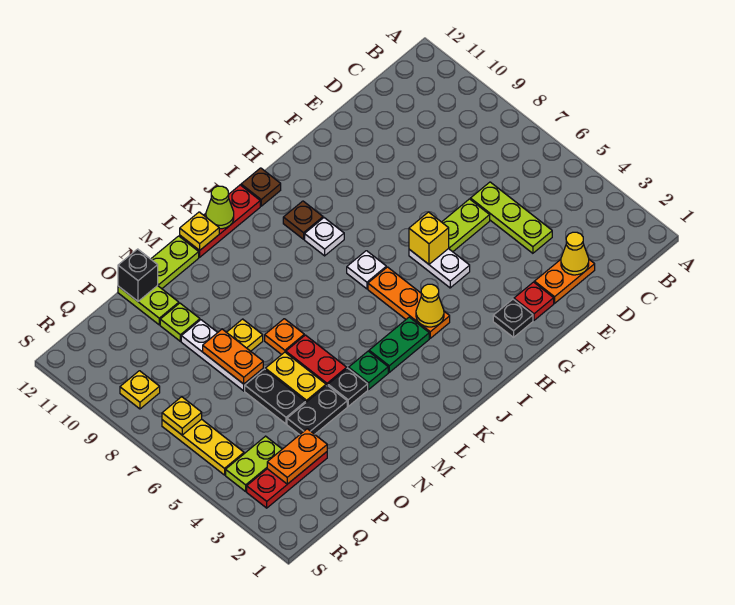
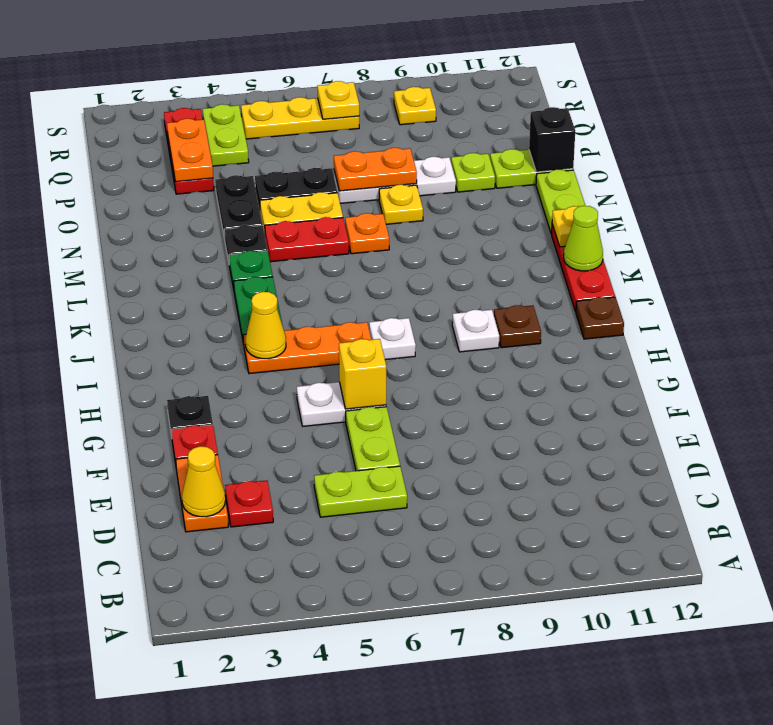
none -> red 1x1 plate [225,480,273,527]
lime 1x3 plate [470,182,552,253] -> lime 1x2 plate [314,466,407,517]

